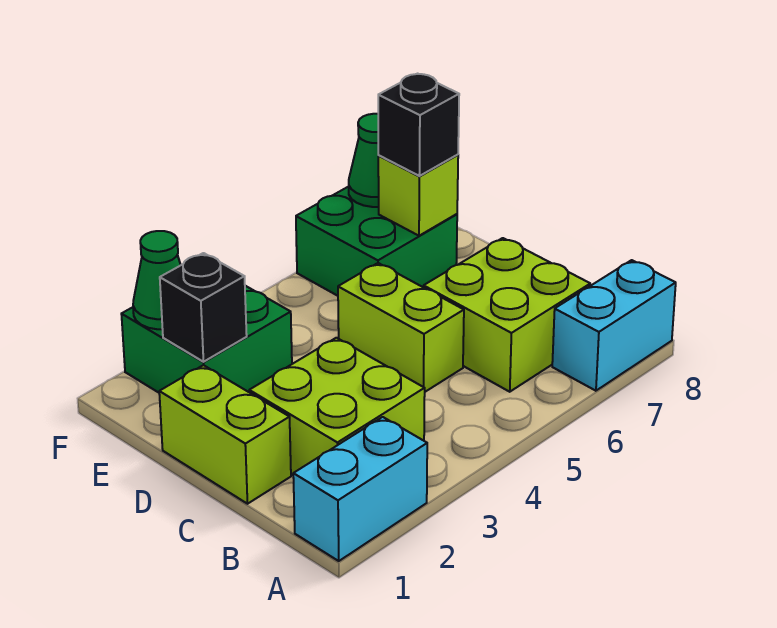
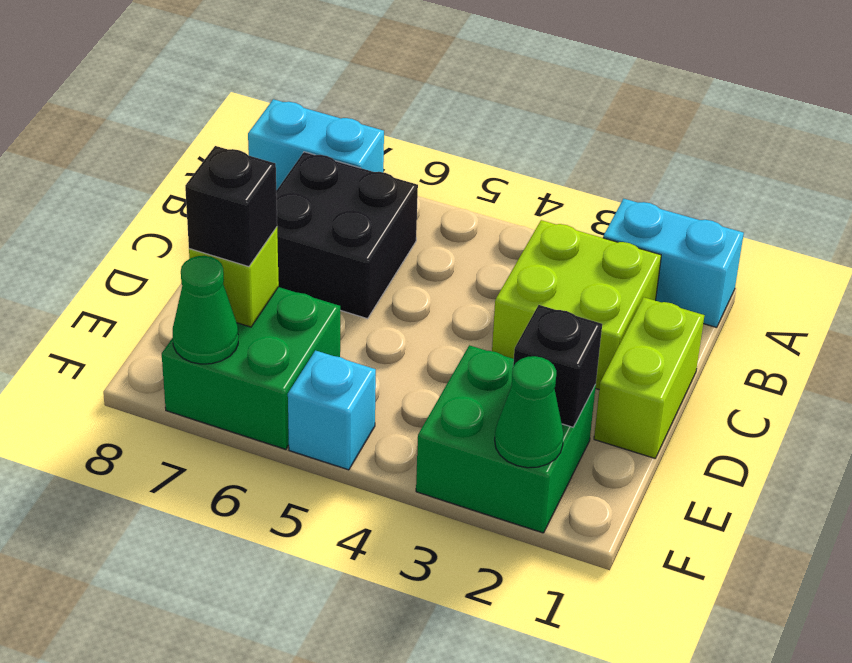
lime 2x2 brick [424,238,590,392] -> black 2x2 brick [276,152,418,319]
lime 1x2 brick [338,263,464,392] -> none
none -> cyan 1x1 brick [288,351,376,470]

